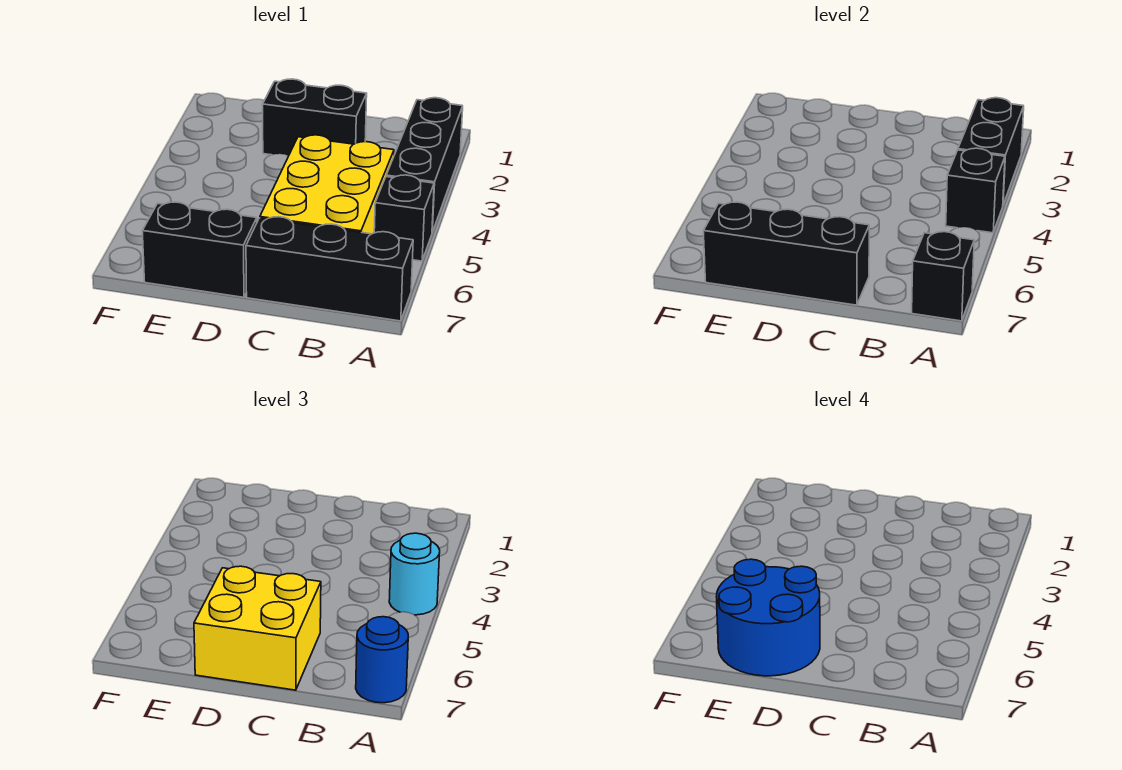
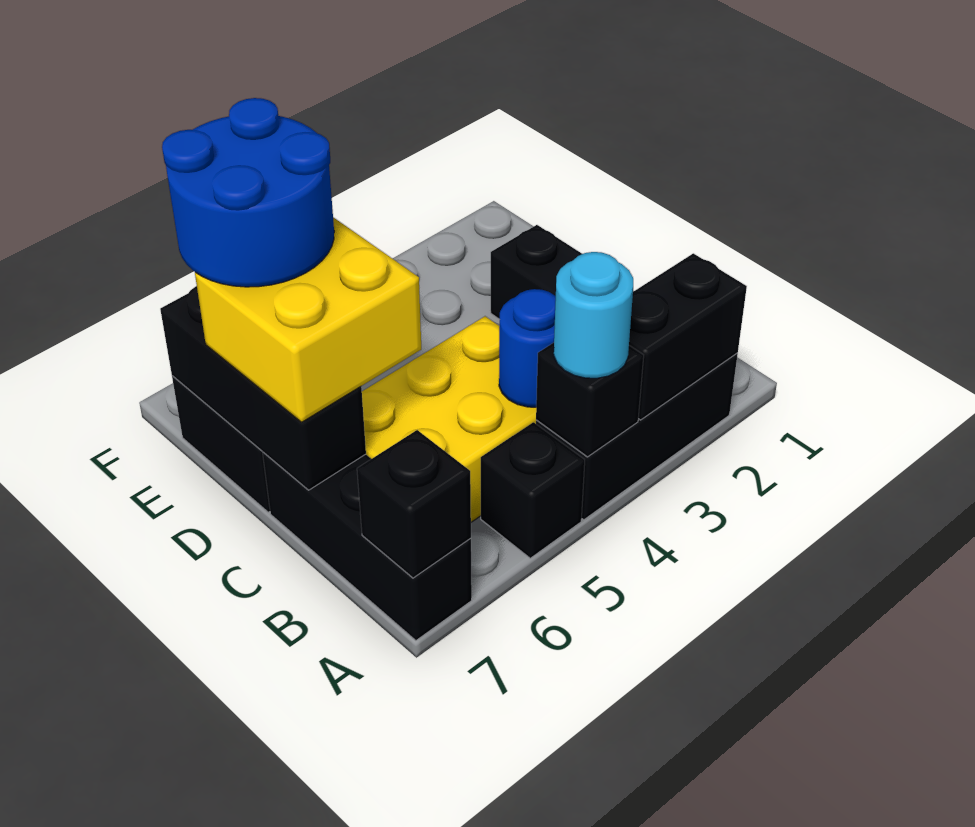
blue 1x1 round brick [356,617,408,703] -> blue 1x1 round brick moved to [499,289,556,407]

